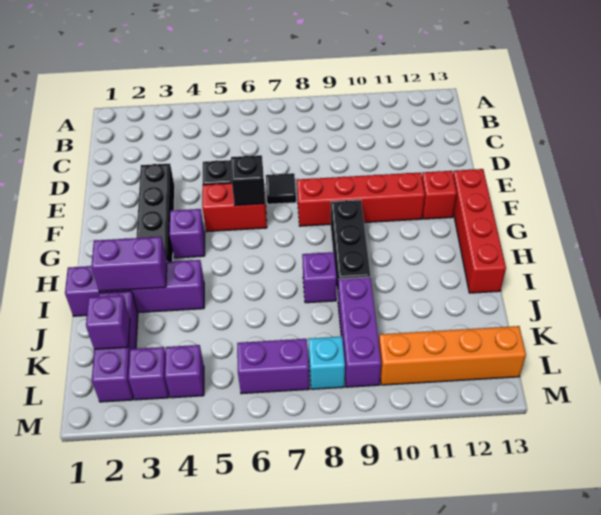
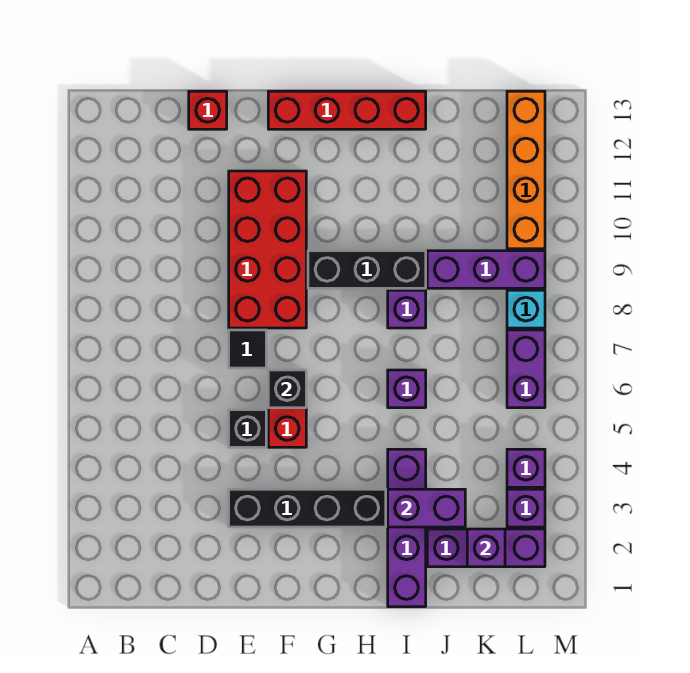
red 1x4 brick [297,172,425,226] -> red 2x4 brick [229,171,306,328]
red 1x1 brick [422,171,457,219] -> red 1x1 brick moved to [189,91,227,129]
purple 1x1 brick [169,209,205,258] -> purple 1x1 brick moved to [388,370,426,408]
purple 1x2 brick [91,237,167,291] -> purple 1x2 brick turned to [388,489,465,527]

